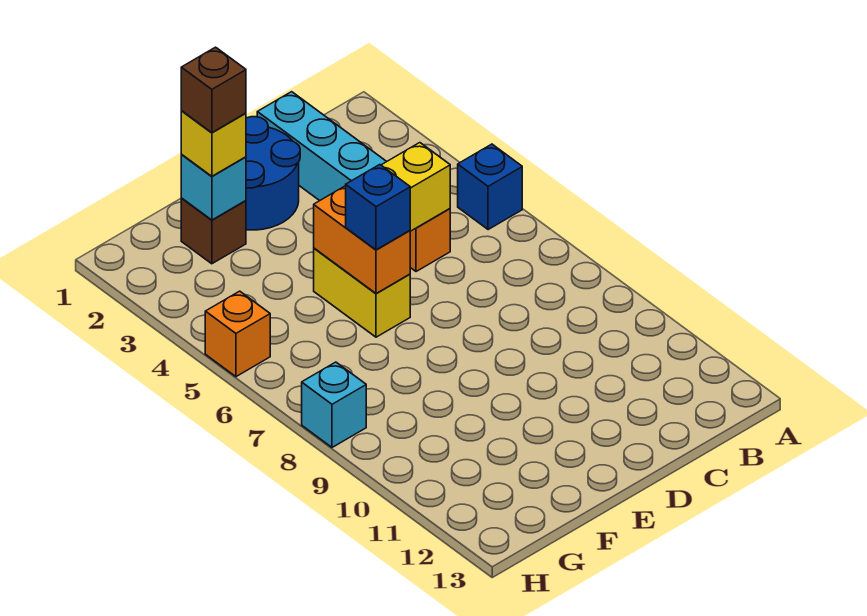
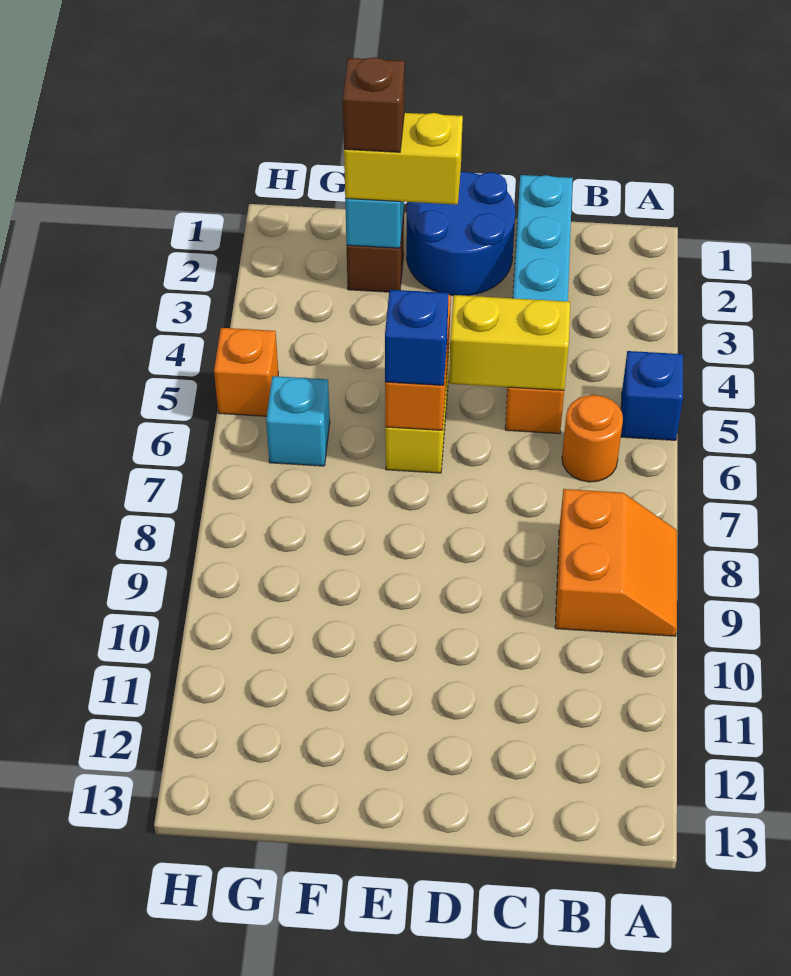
none -> orange 2x2 slope [555,489,677,636]
none -> orange 1x1 round brick [562,395,623,482]
yellow 1x1 brick [181,111,246,176] -> yellow 1x2 brick [344,113,463,205]
cyan 1x1 brick [302,362,366,447] -> cyan 1x1 brick moved to [266,376,330,466]

